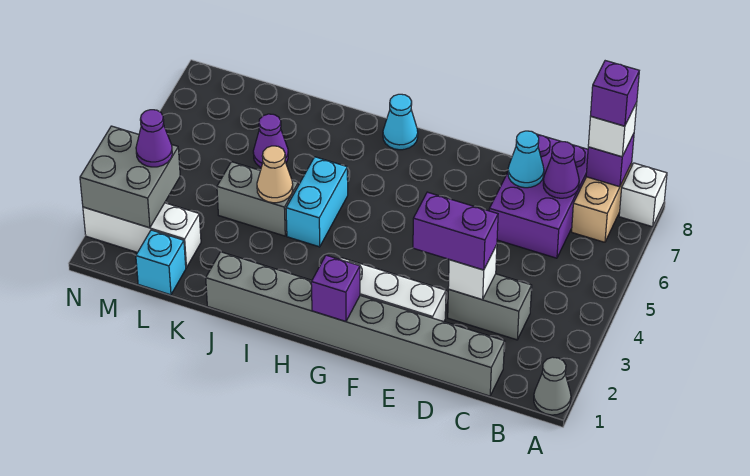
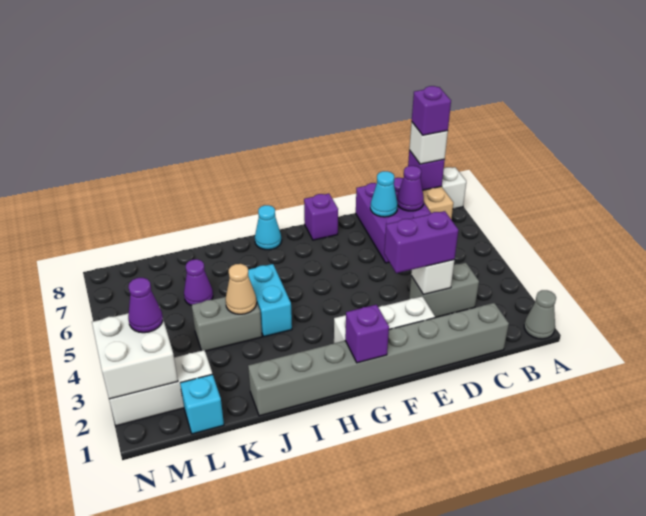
none -> purple 1x1 brick [304,194,338,240]
grey 2x2 brick [80,126,180,228] -> white 2x2 brick [92,306,178,399]

